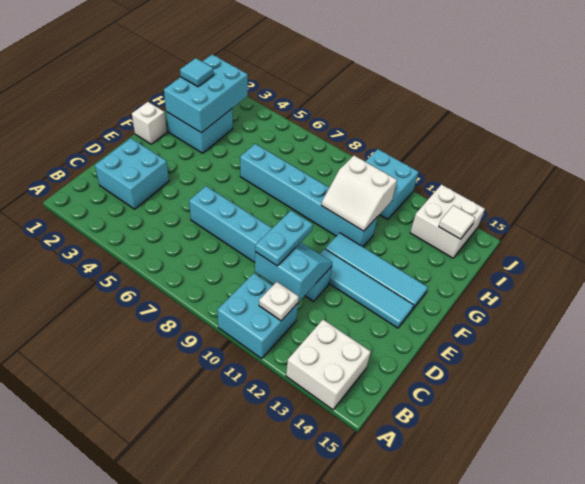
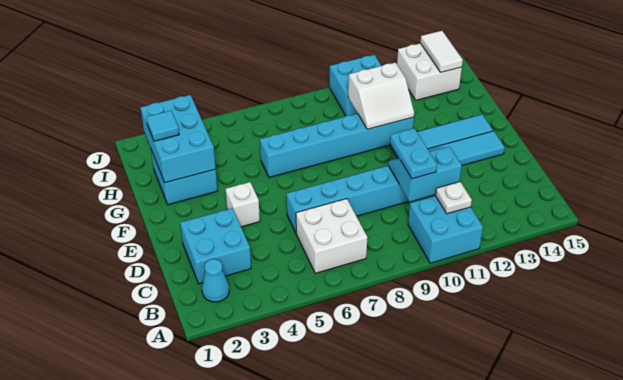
white 2x2 brick [286,320,371,410] -> white 2x2 brick moved to [296,199,367,273]
none -> cyan 1x1 cone [202,259,230,302]
white 1x1 brick [132,102,167,144] -> white 1x1 brick moved to [226,182,260,227]
white 1x1 tile [439,205,475,239] -> white 1x2 tile [420,31,463,72]

